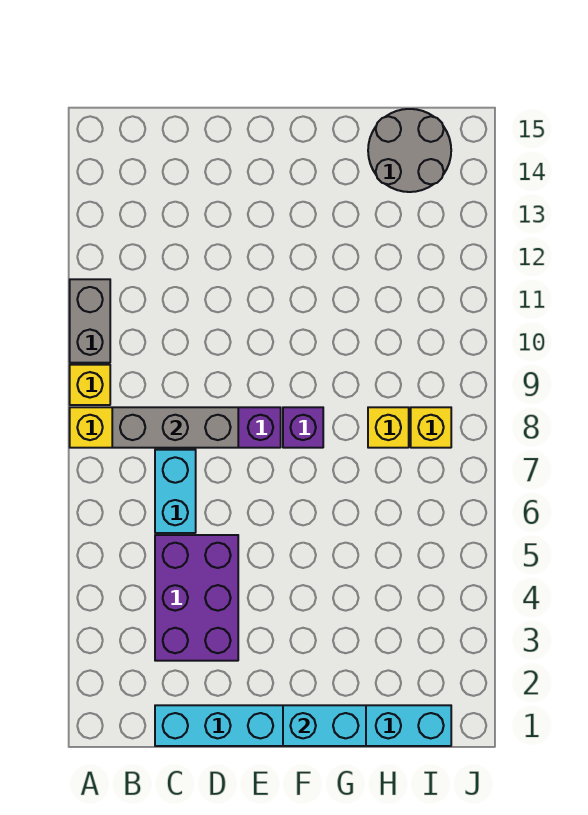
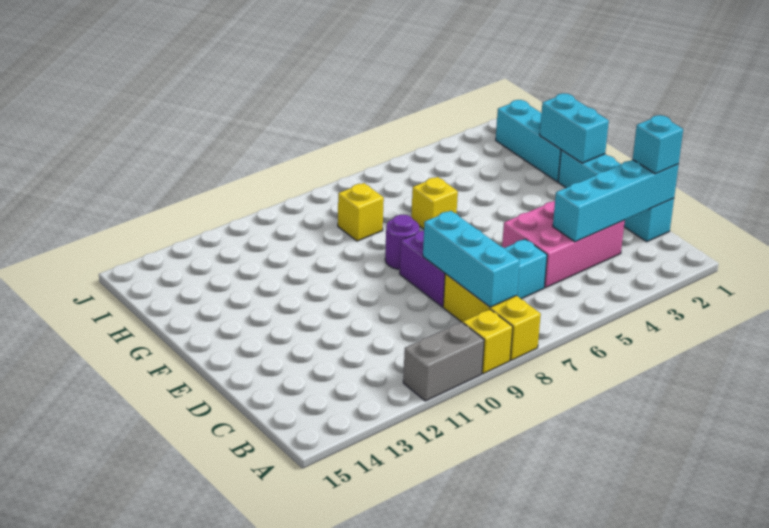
grey 1x3 brick [112,407,238,448] -> cyan 1x3 brick [423,211,520,307]
none -> cyan 1x4 brick [553,160,679,242]
none -> cyan 1x1 brick [633,115,683,174]
purple 2x3 brick [155,535,238,661] -> pink 2x3 brick [502,201,625,288]
purple 1x1 brick [283,407,323,448] -> purple 1x1 round brick [385,215,419,269]
grey 2x2 round brick [368,109,451,192] -> none
yellow 1x1 brick [411,407,451,448] -> yellow 1x1 brick moved to [411,177,458,229]

